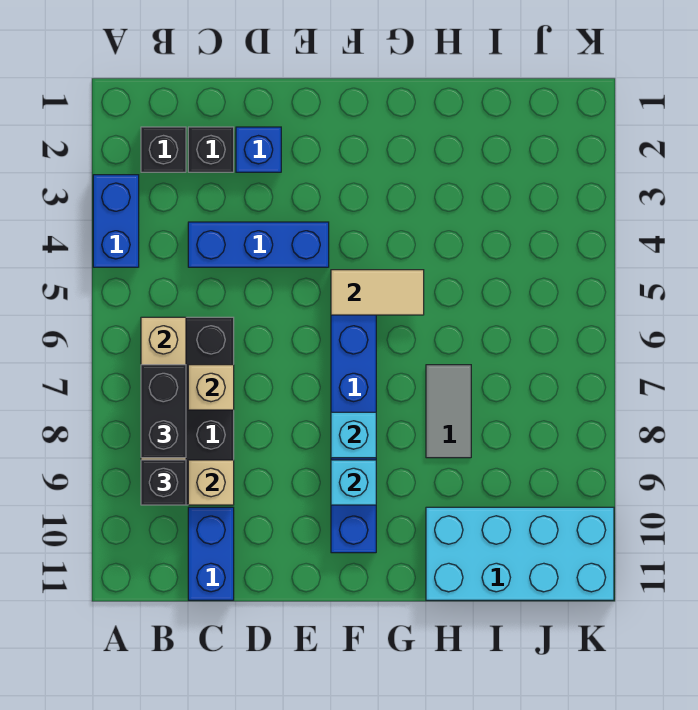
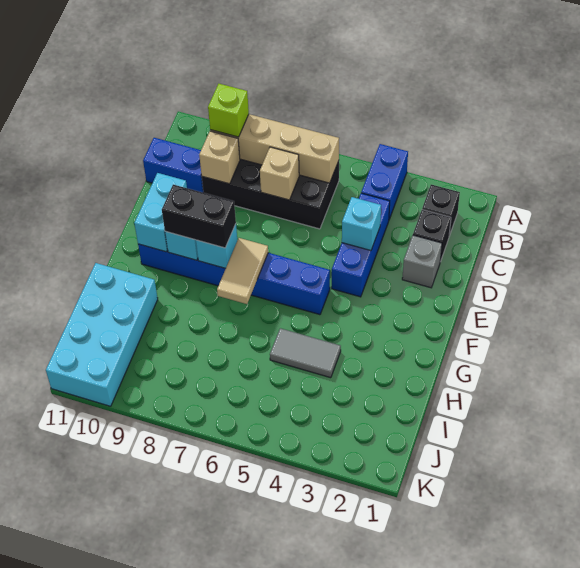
blue 1x2 brick [93,175,139,267] -> blue 1x2 brick turned to [361,144,408,219]
black 1x2 brick [141,365,186,458] -> black 1x2 brick moved to [162,185,236,248]
black 1x1 brick [141,460,186,505] -> lime 1x1 brick [208,84,249,137]
blue 1x1 brick [236,127,281,172] -> grey 1x1 brick [402,235,442,288]
none -> cyan 1x1 brick [342,197,381,250]
none -> cyan 1x2 brick [134,173,187,252]
tan 1x2 tile [331,270,424,315] -> tan 1x2 tile moved to [217,238,268,304]
grey 1x2 tile [426,365,471,458] -> grey 1x2 tile moved to [270,328,341,378]

